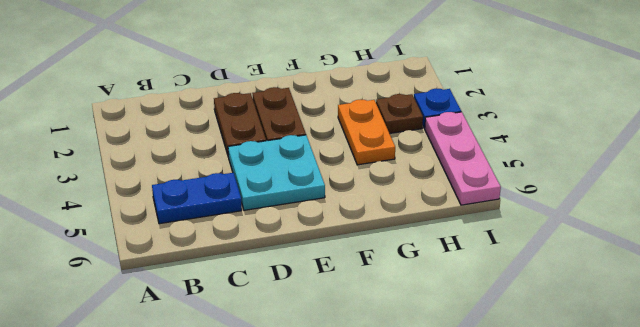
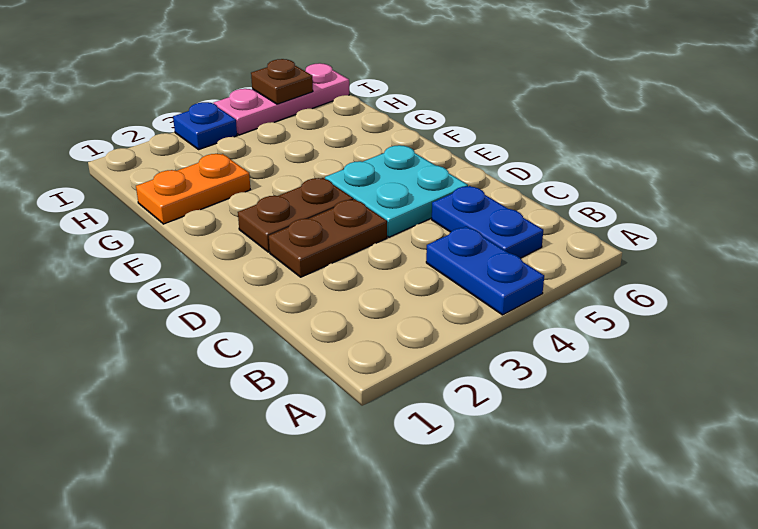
none -> blue 1x2 plate [426,226,544,315]
orange 1x2 plate [338,100,395,165] -> orange 1x2 plate moved to [136,154,250,224]
brown 1x1 plate [376,94,423,134] -> brown 1x1 plate moved to [251,59,313,104]

